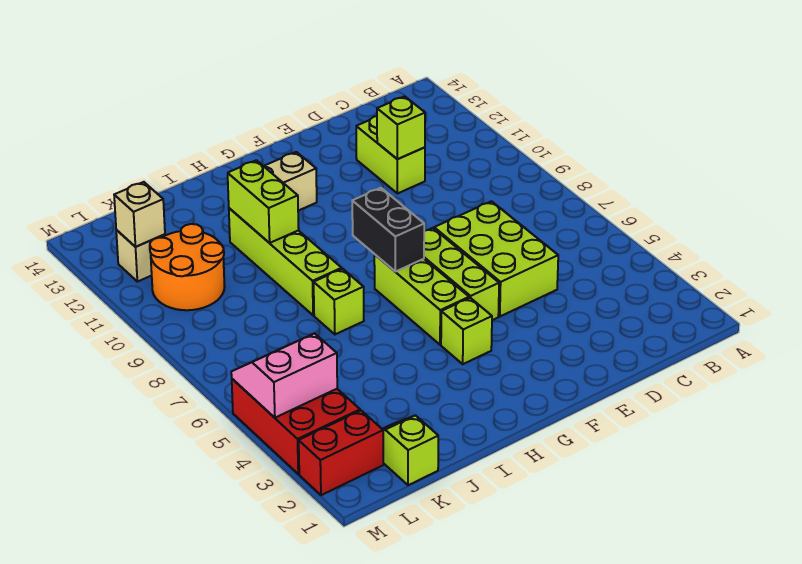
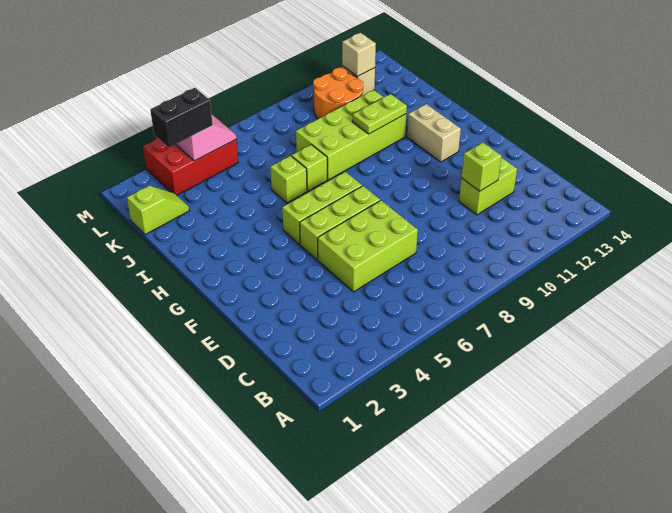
lime 1x1 brick [441,298,492,364] -> lime 1x1 brick moved to [270,156,307,203]
black 1x2 brick [352,188,424,272] -> black 1x2 brick moved to [150,88,213,147]
lime 1x4 brick [229,208,342,315] -> lime 2x4 brick [296,90,406,180]
lime 1x2 brick [228,160,299,243] -> lime 1x2 plate [352,94,407,134]
red 1x2 brick [299,411,383,495] -> none

